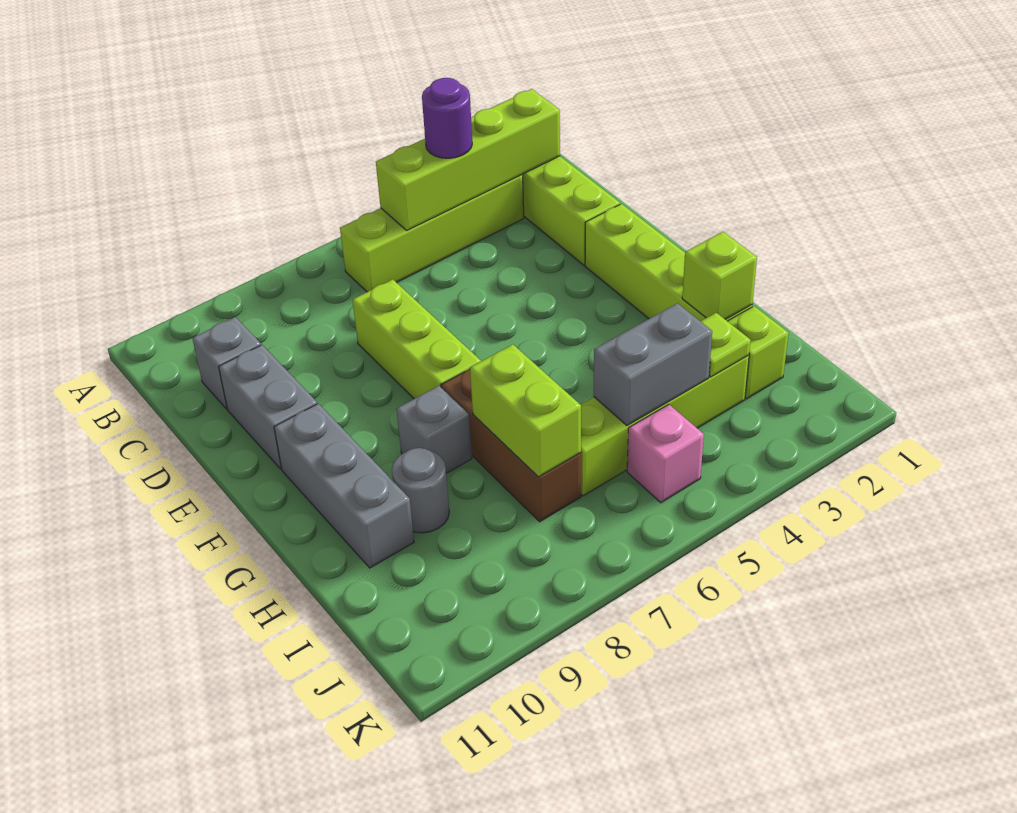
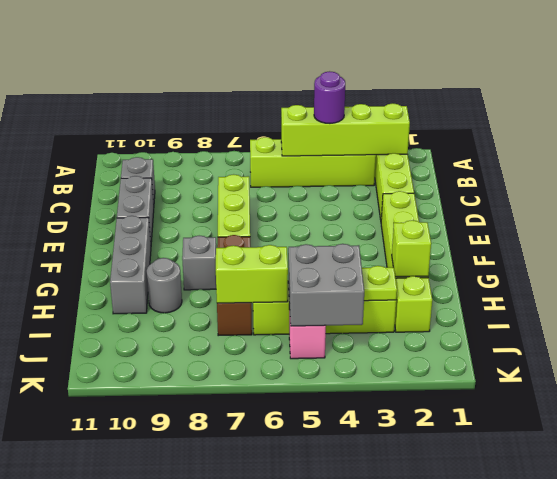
lime 1x2 brick [470,345,581,477] -> lime 1x2 brick turned to [216,245,288,303]
grey 1x2 brick [594,303,712,426] -> grey 2x2 brick [288,244,364,326]

